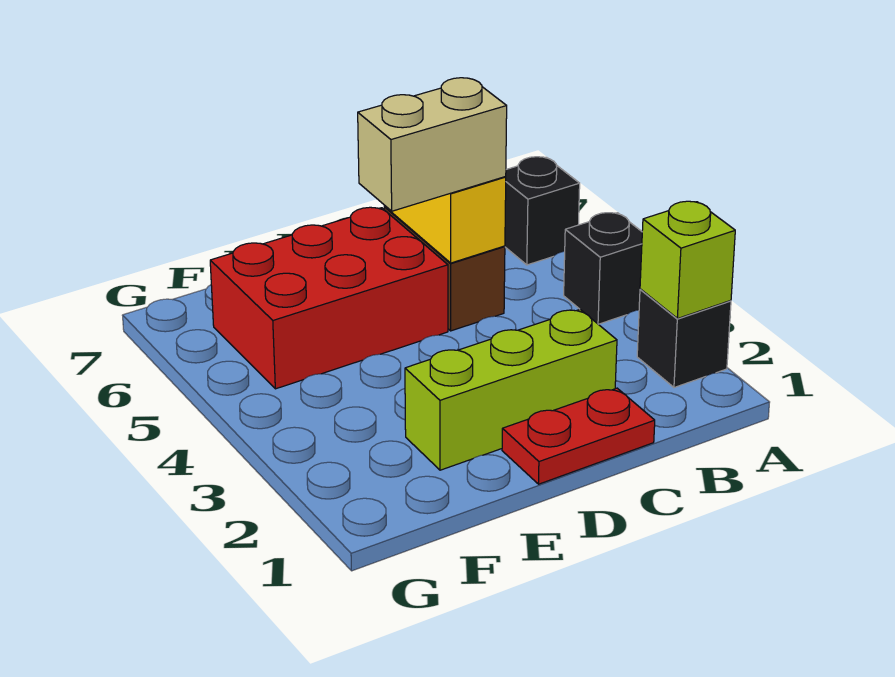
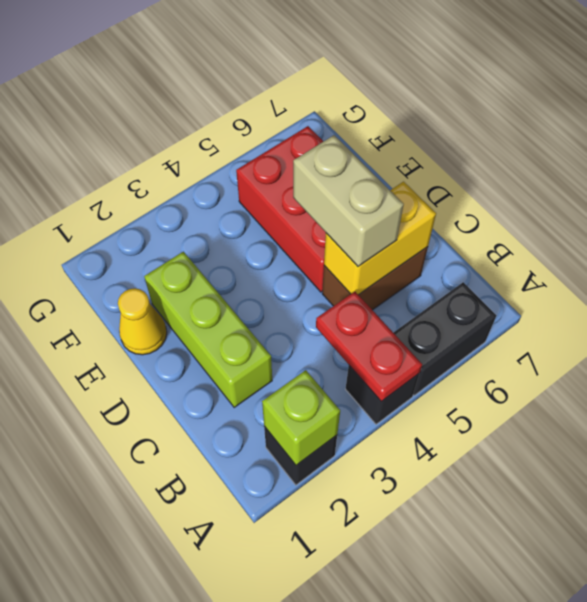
black 1x1 brick [505,157,580,265] -> black 1x2 brick [393,282,497,395]
red 1x2 plate [502,388,655,484] -> red 1x2 plate moved to [316,292,422,402]
none -> yellow 1x1 cone [118,288,167,355]

